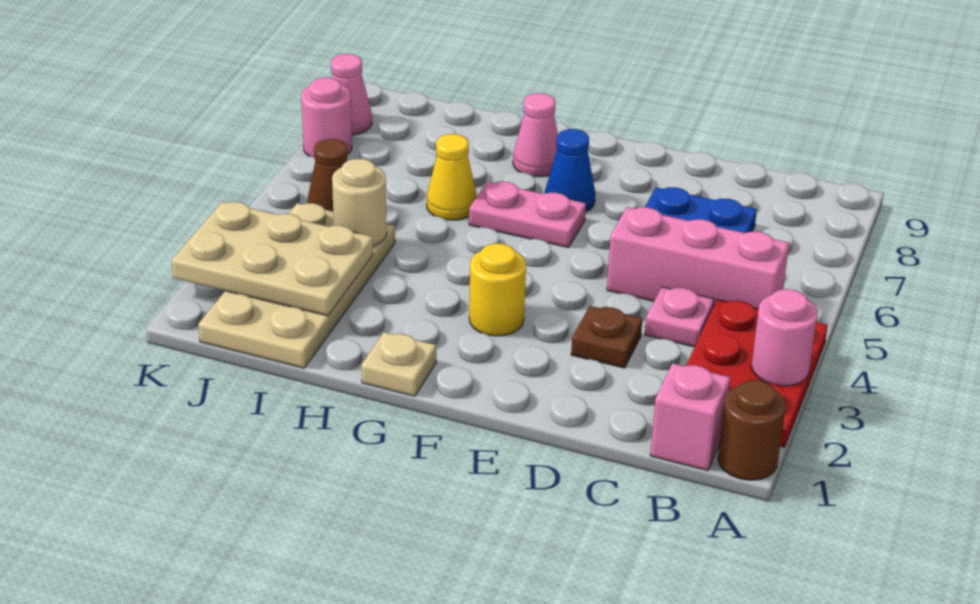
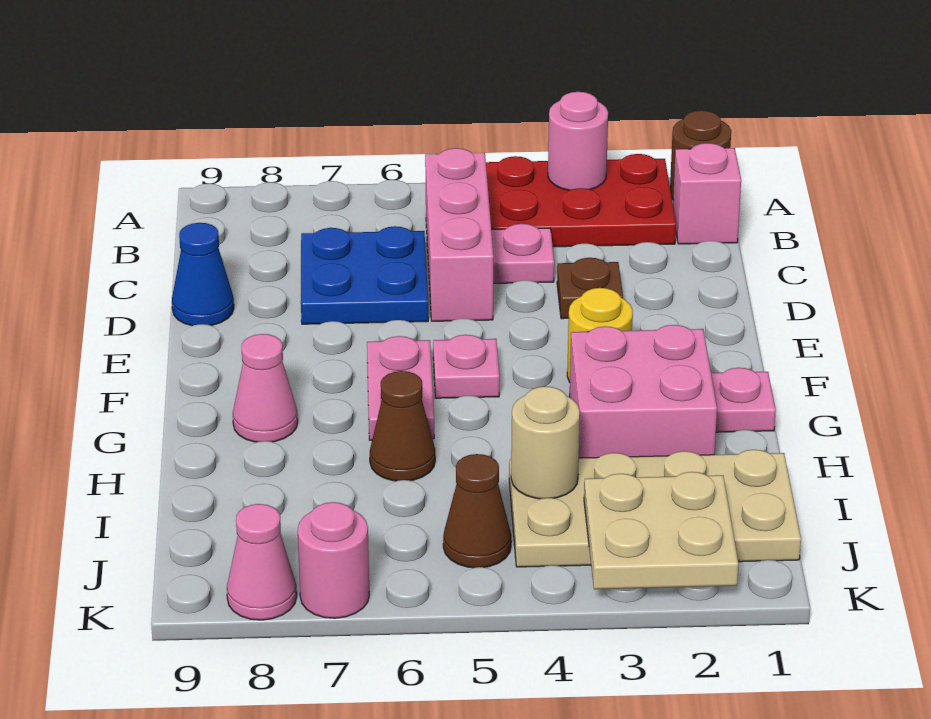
none -> pink 1x1 plate [433,335,499,398]
blue 1x1 cone [545,129,595,212] -> blue 1x1 cone moved to [172,223,234,326]
tan 1x1 plate [361,332,436,396] -> pink 1x1 plate [711,368,776,432]
none -> pink 2x2 brick [570,325,717,458]
yellow 1x1 cone [427,134,477,220] -> brown 1x1 cone [370,371,435,481]
tan 2x3 plate [171,202,373,316] -> tan 2x2 plate [584,472,738,589]

